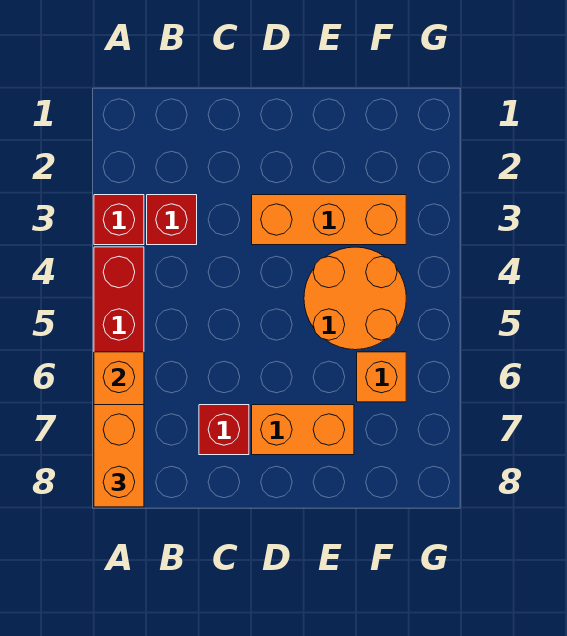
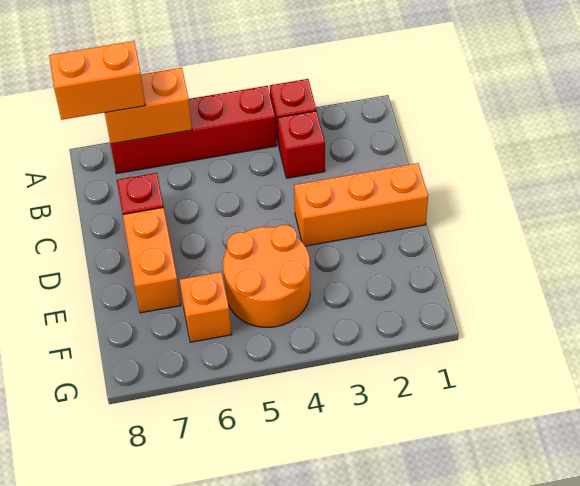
orange 1x3 brick [252,195,406,245] -> orange 1x3 brick turned to [294,163,428,246]

